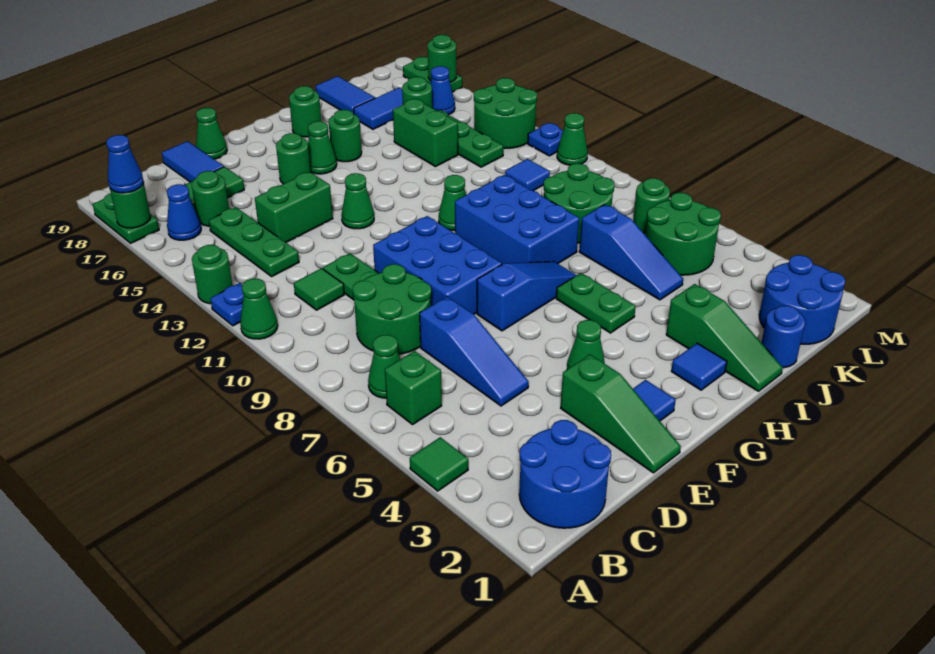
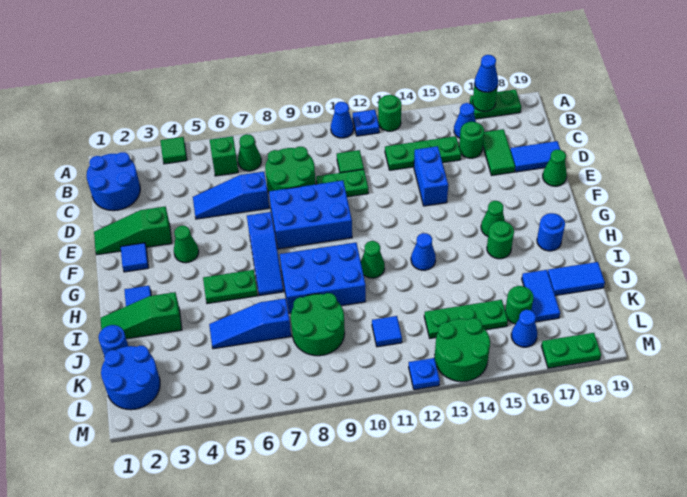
green 1x1 cone [240,279,278,339] -> blue 1x1 cone [331,102,354,138]
green 1x2 brick [255,172,333,242] -> blue 1x2 brick [414,146,448,206]
green 1x1 cone [341,173,374,229] -> none
green 1x1 round brick [276,133,311,184] -> none
none -> blue 1x1 cone [411,233,436,270]
green 1x1 round brick [289,86,321,137] -> blue 1x1 round brick [537,213,565,251]
green 1x2 brick [393,99,458,167] -> none
green 2x2 round brick [646,193,721,275] -> none
green 1x1 round brick [633,178,670,233] -> none
green 1x1 cone [557,113,588,165] -> none
green 1x1 round brick [428,35,456,82] -> none

